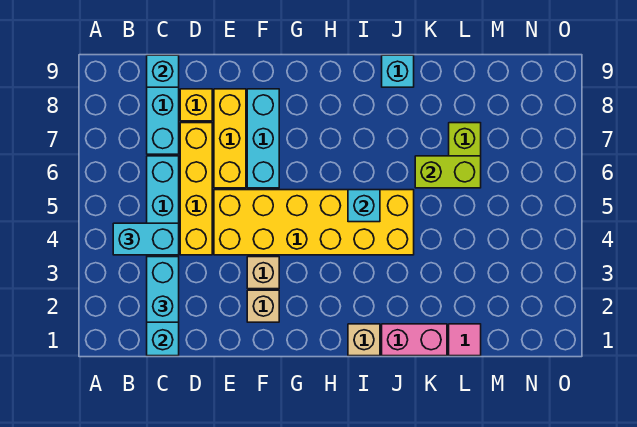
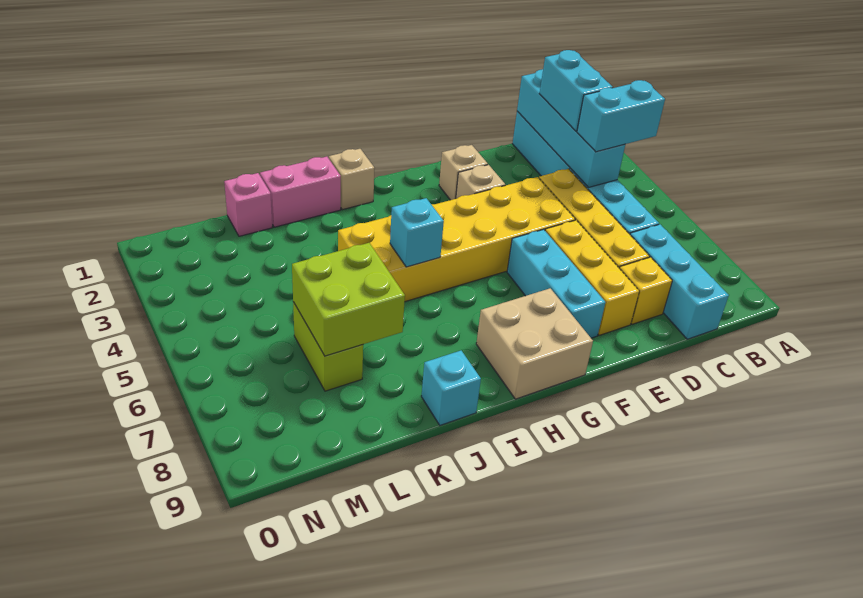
cyan 1x1 brick [147,55,179,87] -> none
none -> tan 2x2 brick [476,288,593,399]
lime 1x2 brick [415,156,481,188] -> lime 2x2 brick [292,243,405,356]
pink 1x1 tile [449,324,481,356] -> pink 1x1 brick [224,173,272,236]

